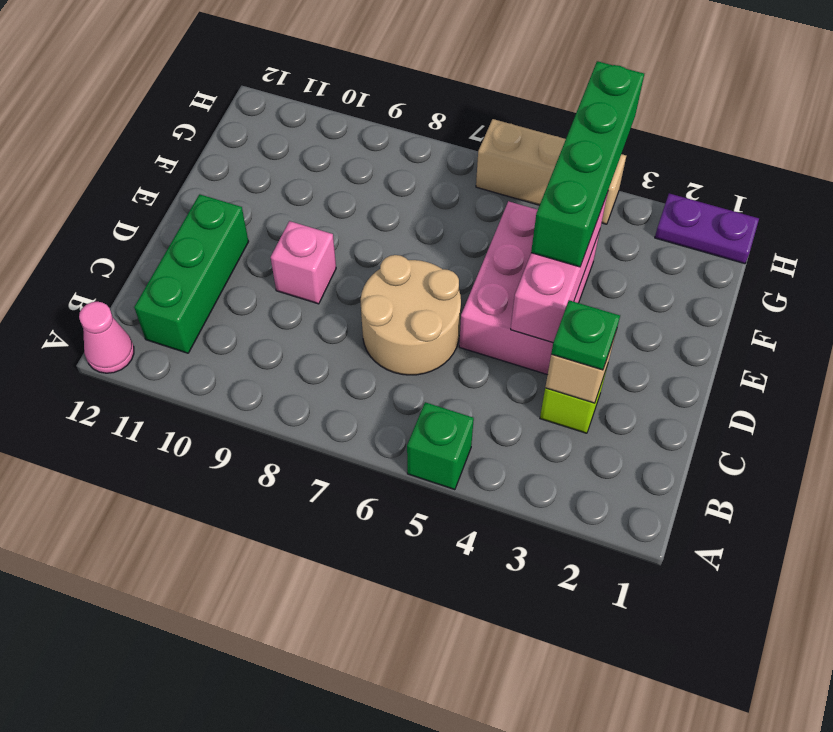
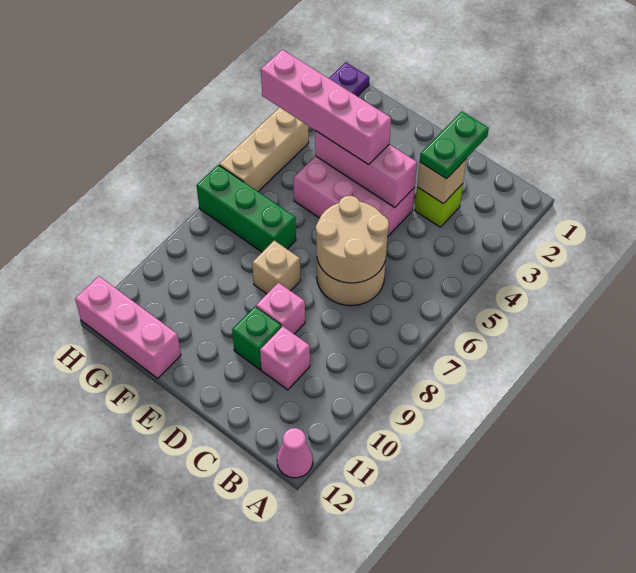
green 1x1 brick [407,402,474,490] -> green 1x1 brick moved to [232,307,281,370]
green 1x3 brick [134,194,249,353] -> green 1x3 brick moved to [196,165,296,252]
green 1x1 plate [551,300,620,370] -> green 1x2 plate [420,111,489,179]
none -> tan 2x2 round brick [316,196,389,283]
none -> pink 1x1 brick [260,326,310,390]
green 1x4 brick [531,61,644,267] -> pink 1x4 brick [261,50,391,165]
none -> tan 1x1 brick [252,241,301,294]
none -> pink 1x3 brick [75,276,181,378]

